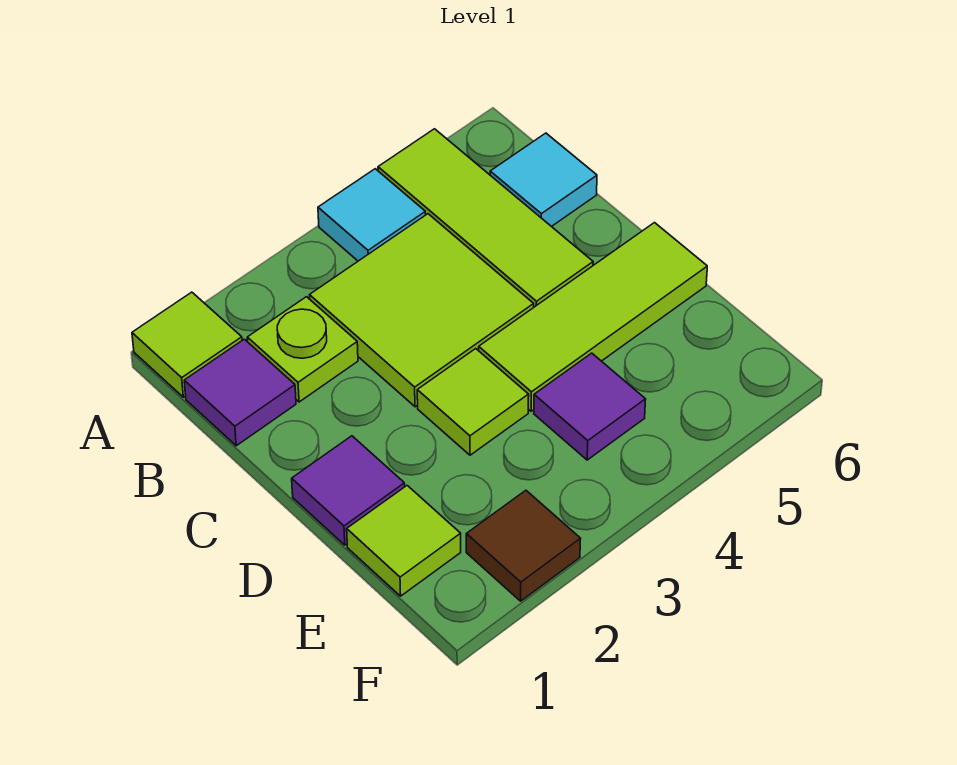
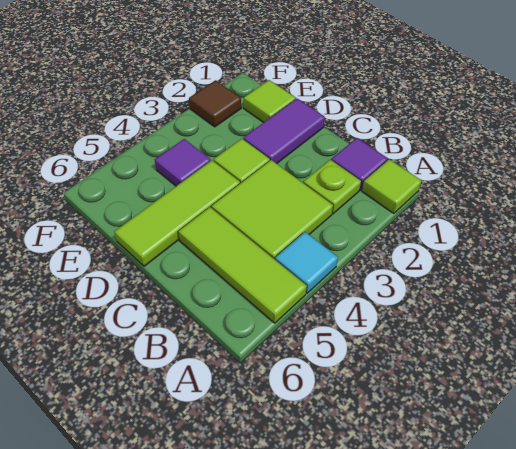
cyan 1x1 tile [490,133,597,227] -> none
purple 1x1 tile [292,436,405,545] -> purple 1x2 tile [243,99,325,164]

